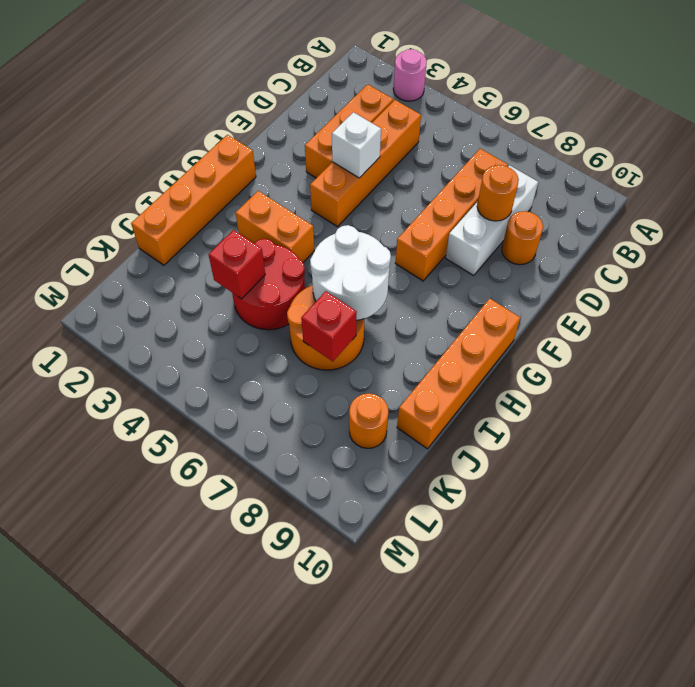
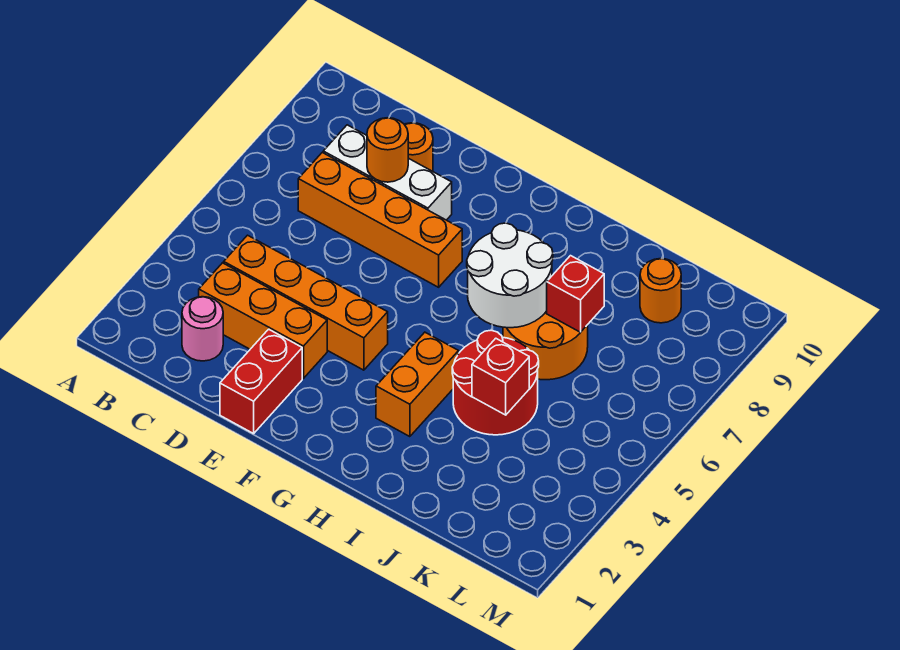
pink 1x1 round brick [393,49,427,101] -> pink 1x1 round brick moved to [182,297,223,361]
none -> red 1x2 brick [220,329,302,434]
white 1x1 brick [332,112,381,178] -> none
orange 1x4 brick [131,135,256,265] -> none
orange 1x4 brick [397,298,520,449] -> none

